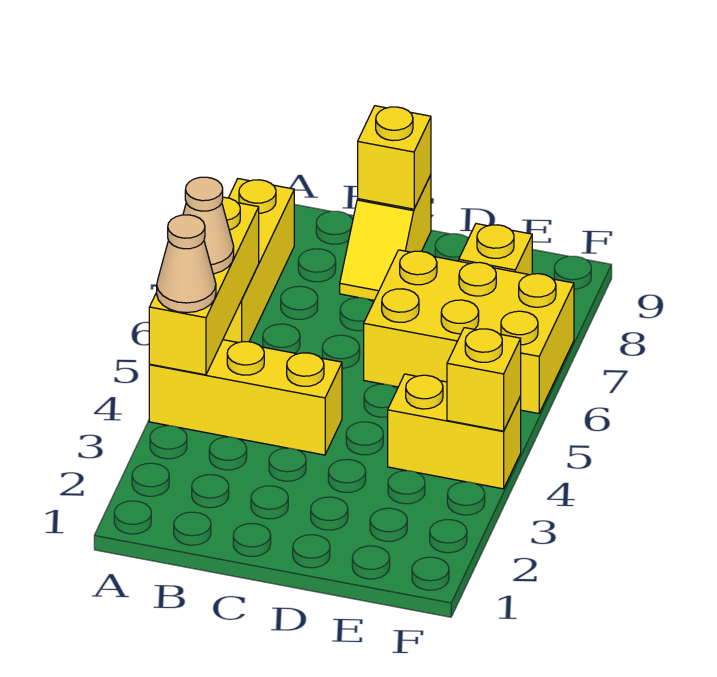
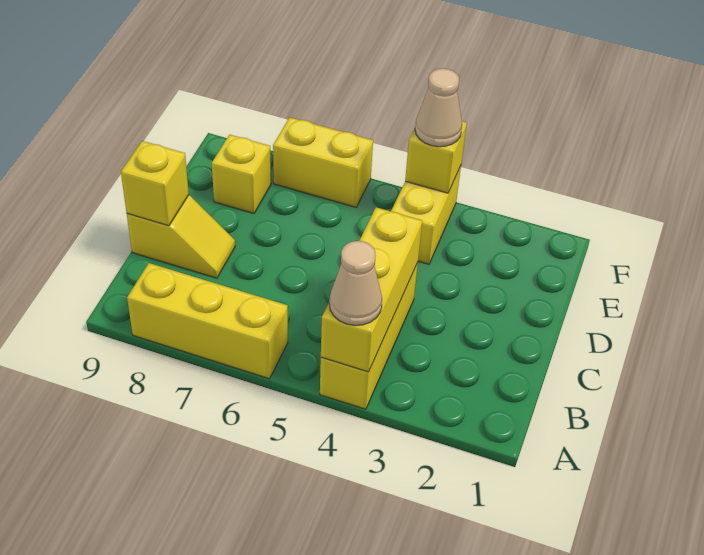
yellow 1x3 brick [149,197,259,375] -> yellow 1x3 brick turned to [321,207,422,372]
tan 1x1 cone [183,177,234,274] -> tan 1x1 cone moved to [415,68,462,147]
yellow 2x3 brick [364,250,574,414] -> yellow 1x2 brick [273,117,373,207]

